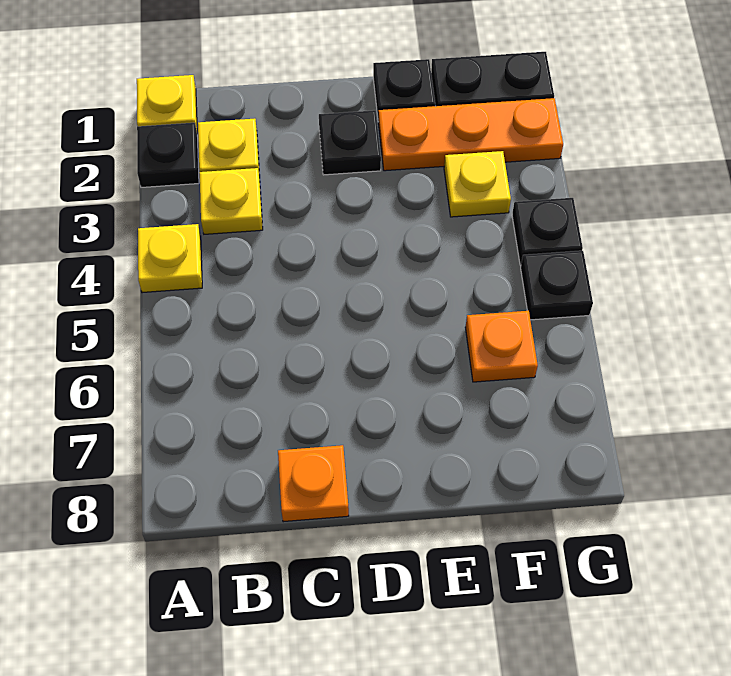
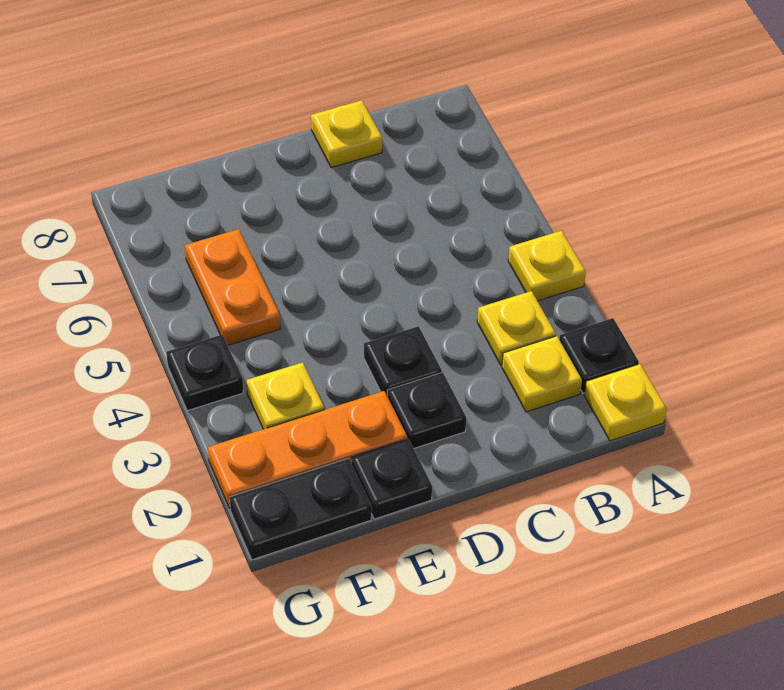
orange 1x1 plate [278,445,349,522] -> yellow 1x1 plate [311,100,382,168]
orange 1x1 plate [465,311,538,382] -> orange 1x2 plate [185,229,280,345]
black 1x1 plate [521,251,593,320] -> black 1x1 plate moved to [364,326,442,395]

